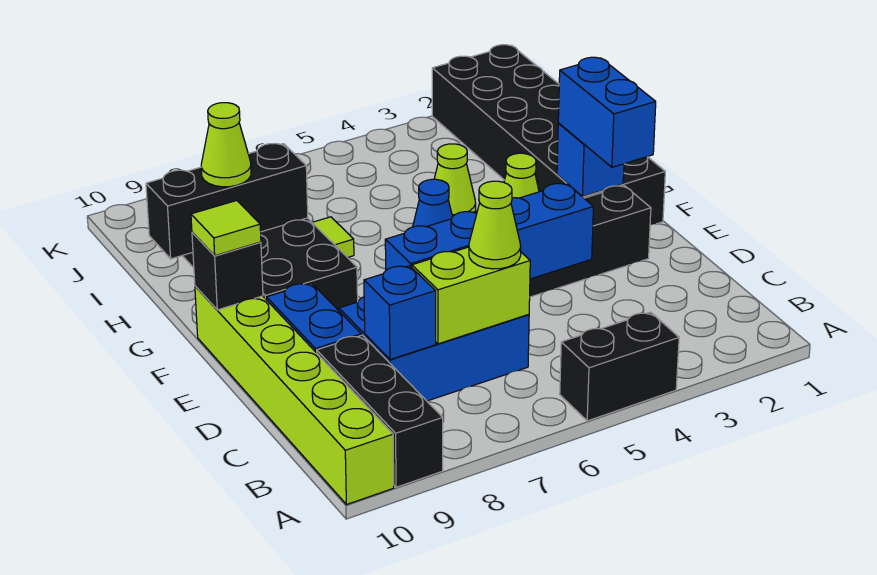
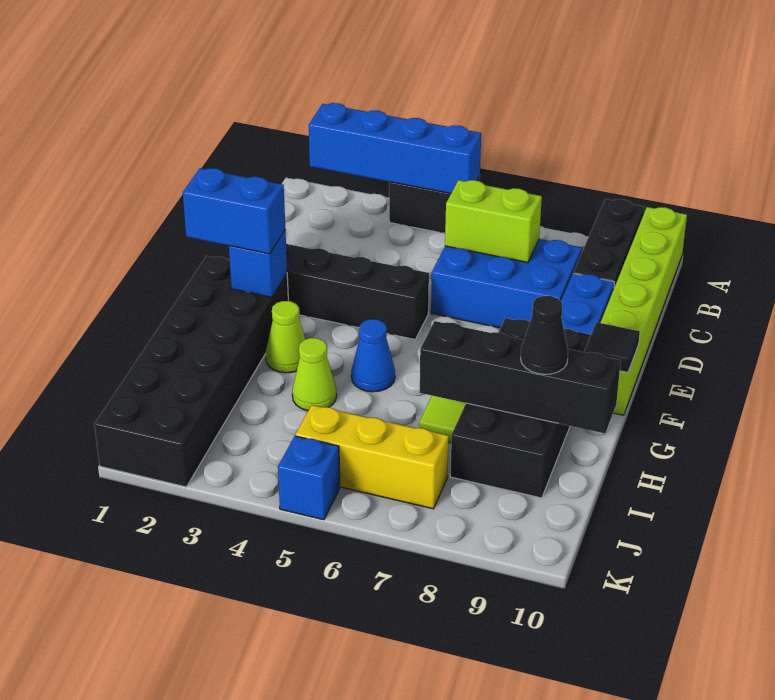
lime 1x1 cone [469,181,521,269] -> none
blue 1x1 brick [364,266,436,360] -> blue 1x1 brick moved to [278,436,340,520]
blue 1x4 brick [385,183,593,279] -> blue 1x4 brick moved to [309,103,481,193]
blue 1x2 brick [558,57,656,167] -> blue 1x2 brick turned to [183,168,285,254]
black 1x1 brick [192,232,263,310] -> black 1x1 tile [585,322,640,373]
lime 1x1 tile [191,201,261,256] -> none
black 1x3 brick [146,144,308,259] -> black 1x4 brick [420,321,621,434]
lime 1x1 cone [201,103,251,187] -> black 1x1 cone [521,296,568,374]
none -> yellow 1x3 brick [295,405,449,509]

